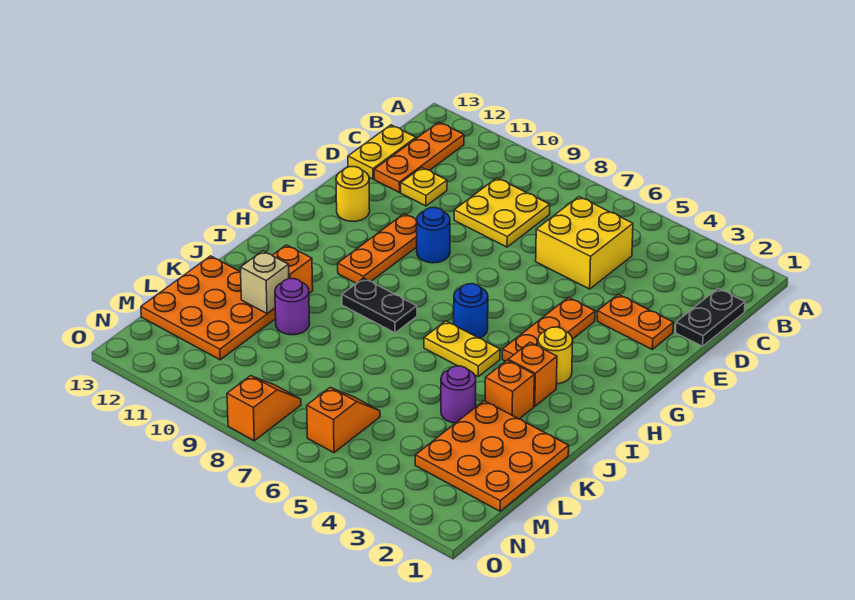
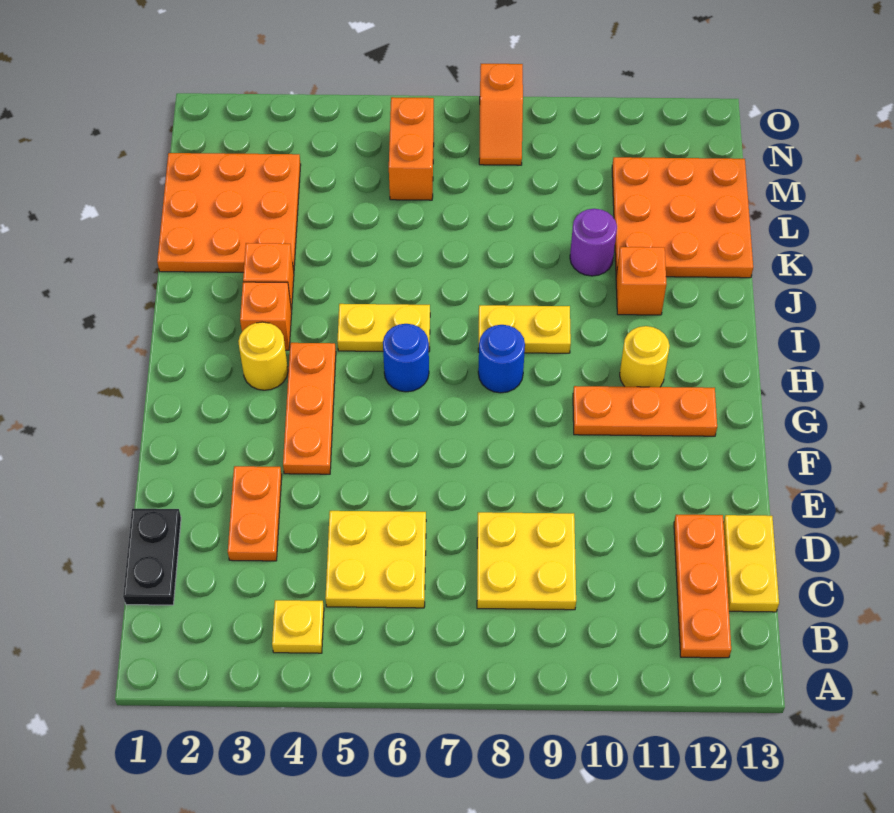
yellow 2x2 brick [536,197,633,289] -> yellow 2x2 plate [325,511,426,608]
yellow 1x1 plate [401,167,447,206] -> yellow 1x1 plate moved to [272,600,324,653]
orange 1x2 plate [597,294,673,349] -> orange 1x2 plate turned to [228,466,282,561]
blue 1x1 round brick [417,207,450,263] -> blue 1x1 round brick moved to [478,325,525,393]
orange 1x3 plate [338,214,417,283] -> orange 1x3 plate turned to [573,386,717,436]
yellow 1x1 round brick [336,167,370,221] -> yellow 1x1 round brick moved to [620,326,670,387]
black 1x2 plate [342,278,417,333] -> yellow 1x2 plate [478,305,571,353]
purple 1x1 round brick [441,366,476,423] -> none
tan 1x1 brick [240,251,289,314] -> none
orange 1x2 slope [307,388,380,453] -> orange 1x2 brick [389,97,434,200]

